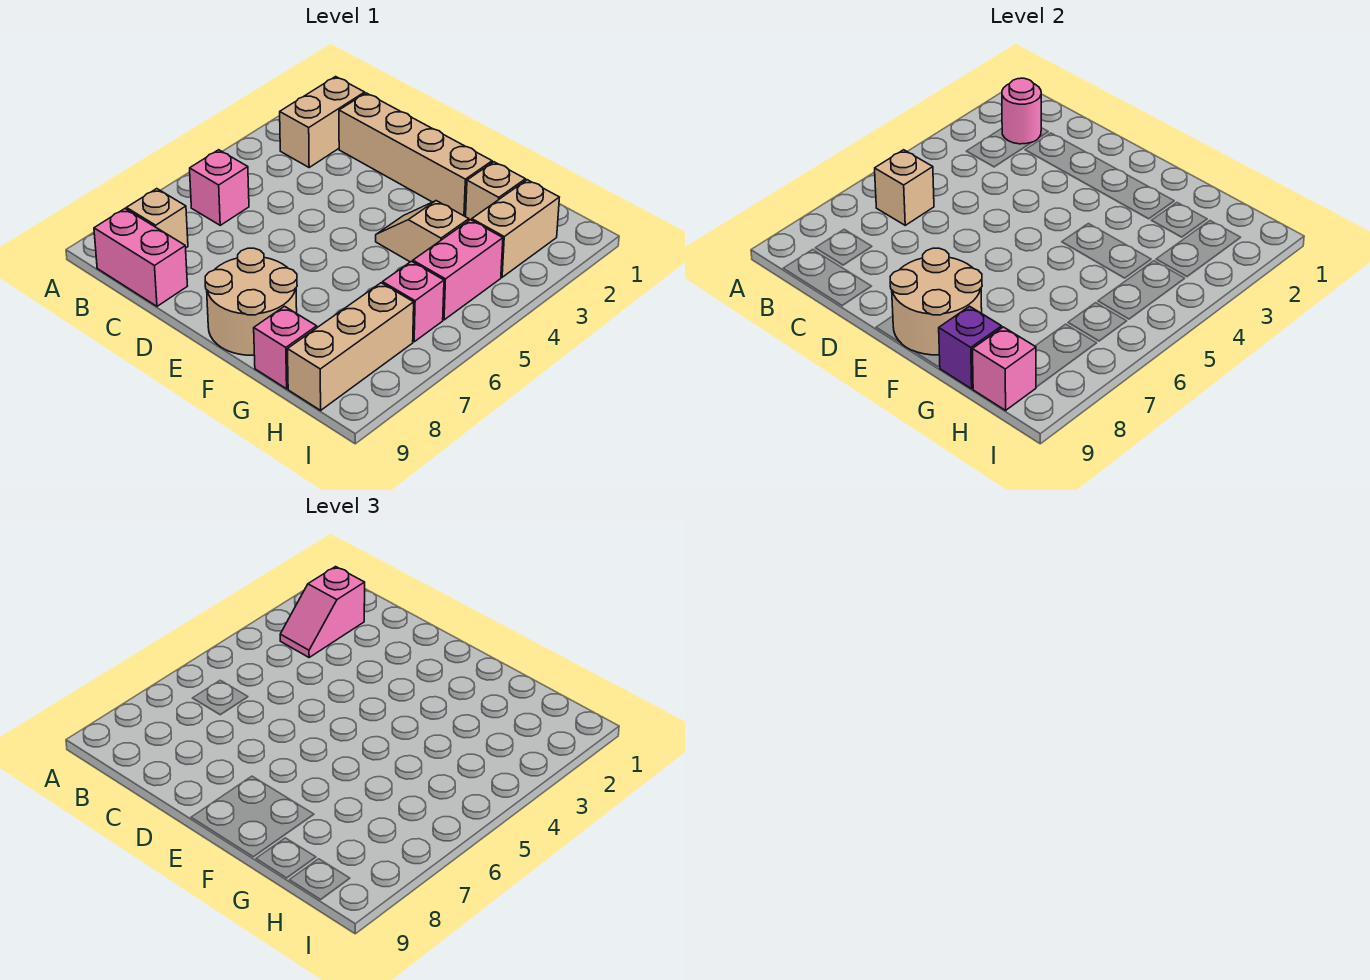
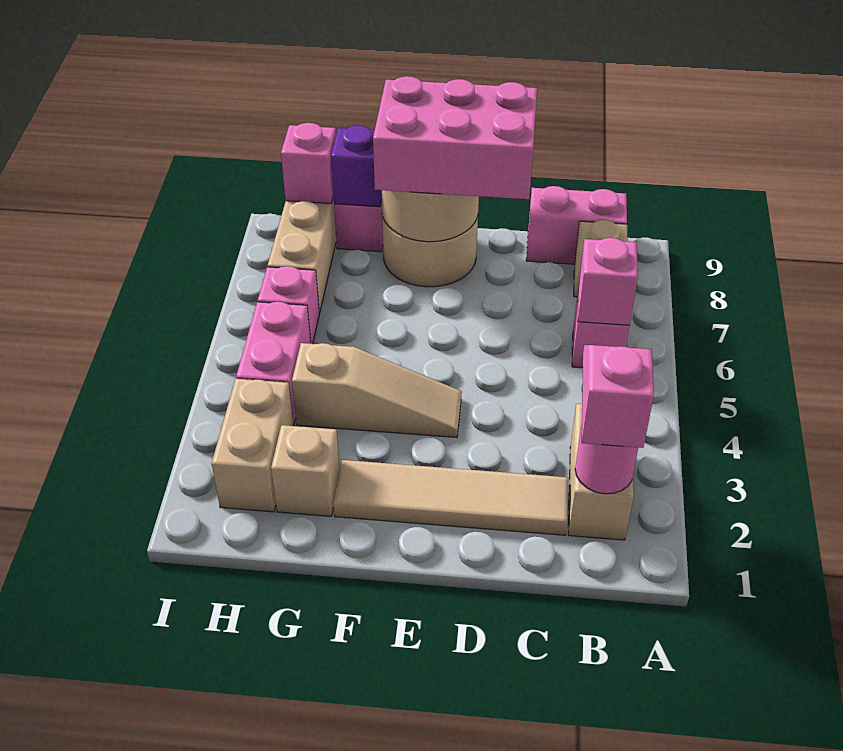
tan 1x1 brick [875,150,934,225] -> pink 1x1 brick [578,238,638,325]
tan 1x4 brick [339,93,492,217] -> tan 1x4 tile [333,460,568,535]
none -> pink 2x3 brick [373,76,537,199]
tan 1x2 slope [376,201,469,262] -> tan 1x3 slope [292,343,462,437]

